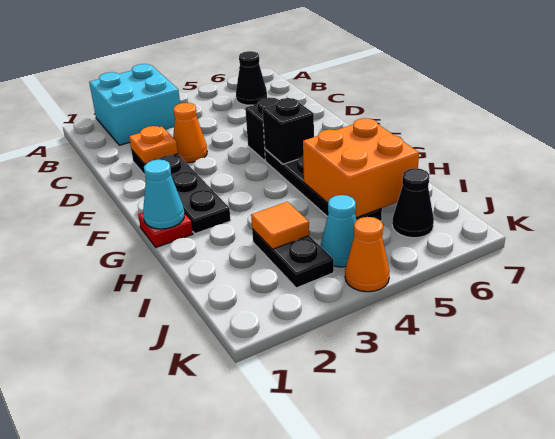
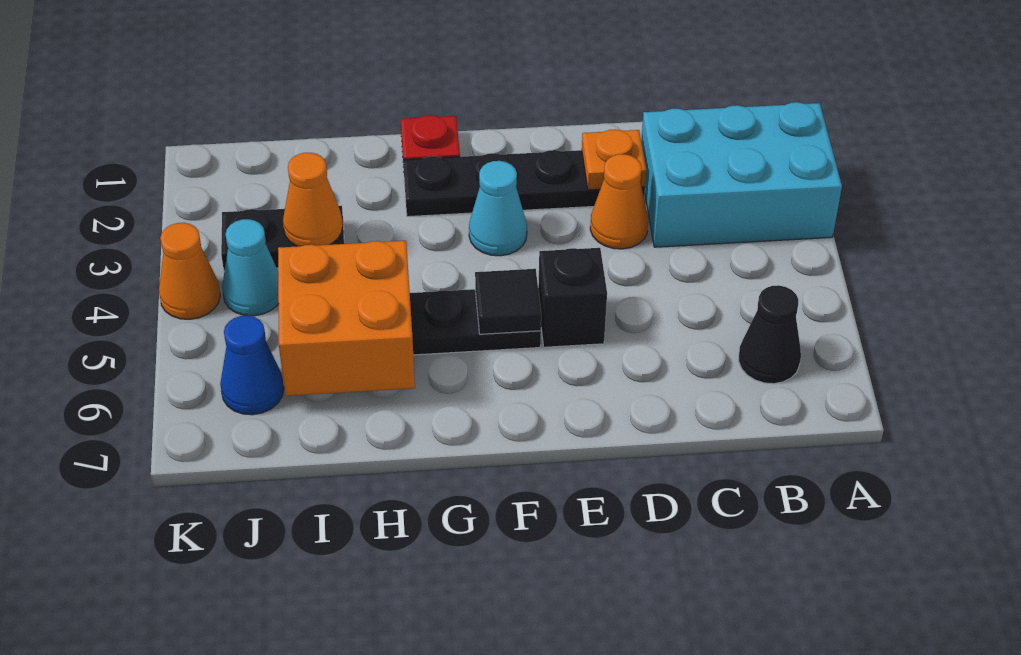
cyan 2x2 brick [89,64,180,145] -> cyan 2x3 brick [641,102,842,247]
black 1x1 brick [263,98,314,164] -> black 1x1 tile [475,269,541,334]
cyan 1x1 cone [143,159,185,229] -> cyan 1x1 cone moved to [469,161,527,256]
orange 1x1 tile [251,202,309,249] -> orange 1x1 cone [283,153,343,246]
black 1x1 cone [392,168,434,238] -> blue 1x1 cone [220,316,284,415]

